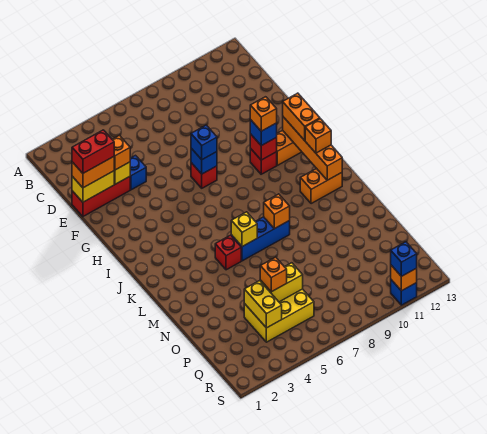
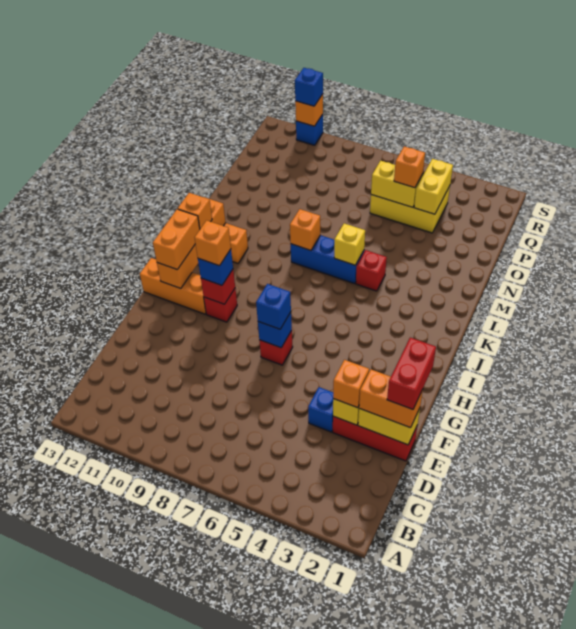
red 1x2 brick [72,130,114,173] -> red 1x2 brick turned to [387,338,436,409]

